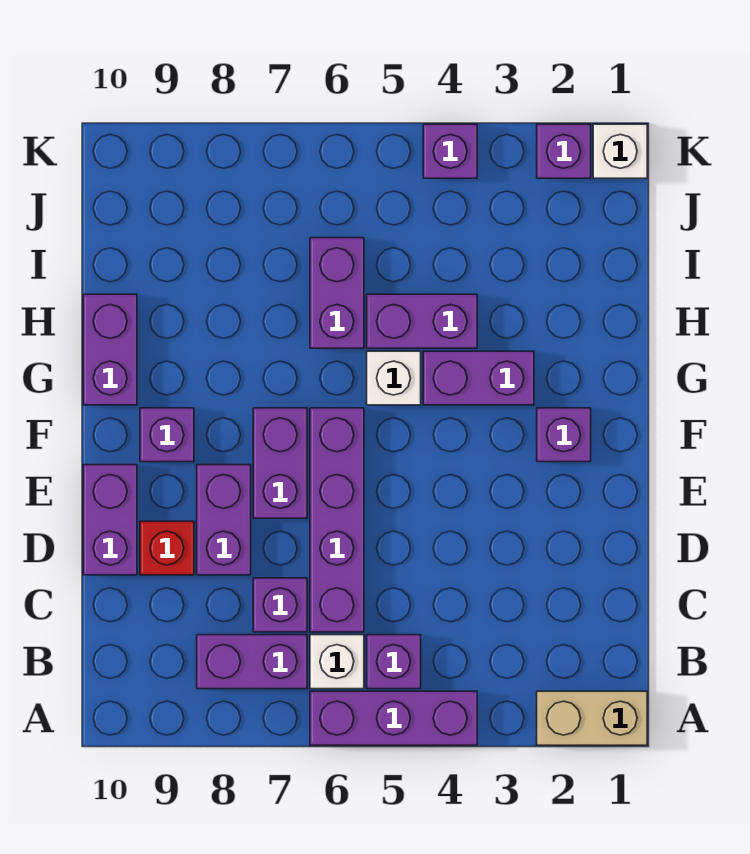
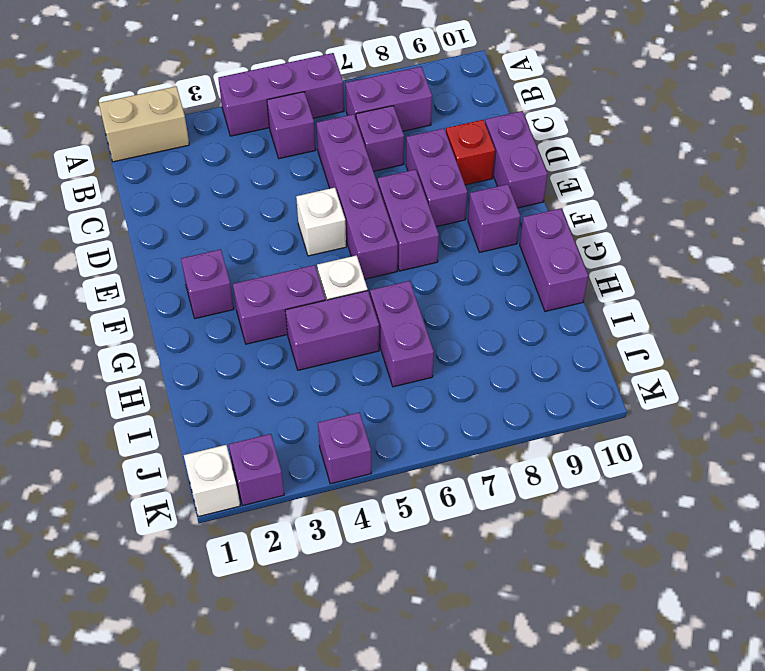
white 1x1 brick [310,635,364,689] -> white 1x1 brick moved to [296,188,346,256]

